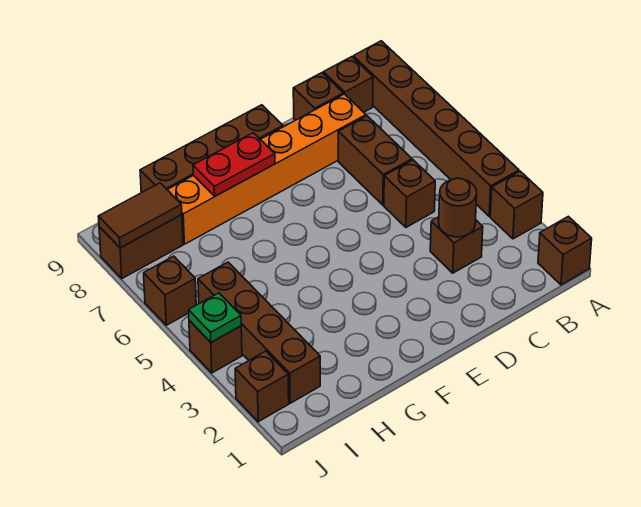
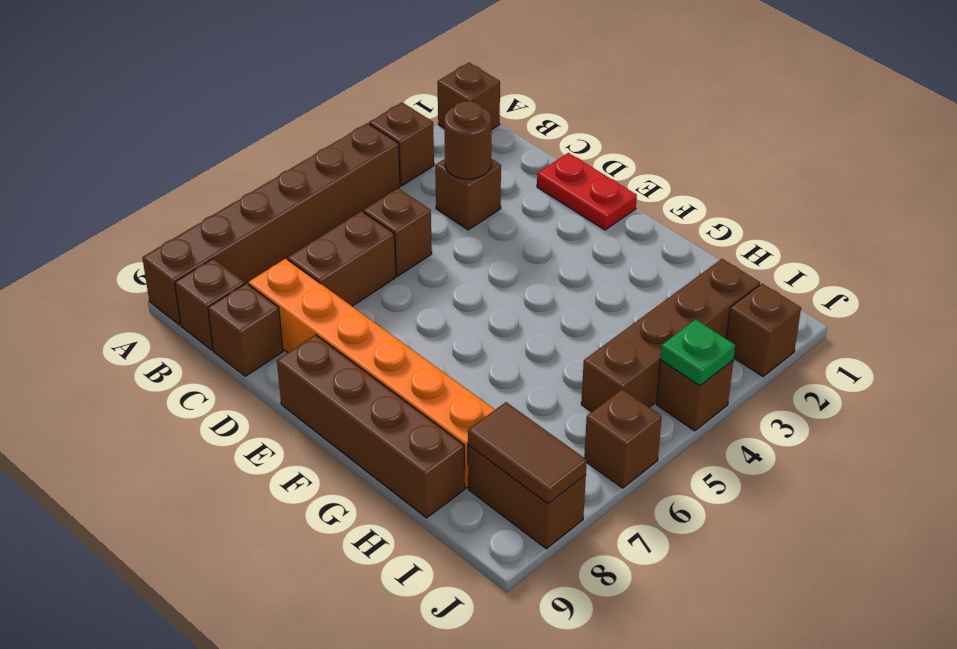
red 1x2 plate [193,133,275,196] -> red 1x2 plate moved to [537,153,637,230]

